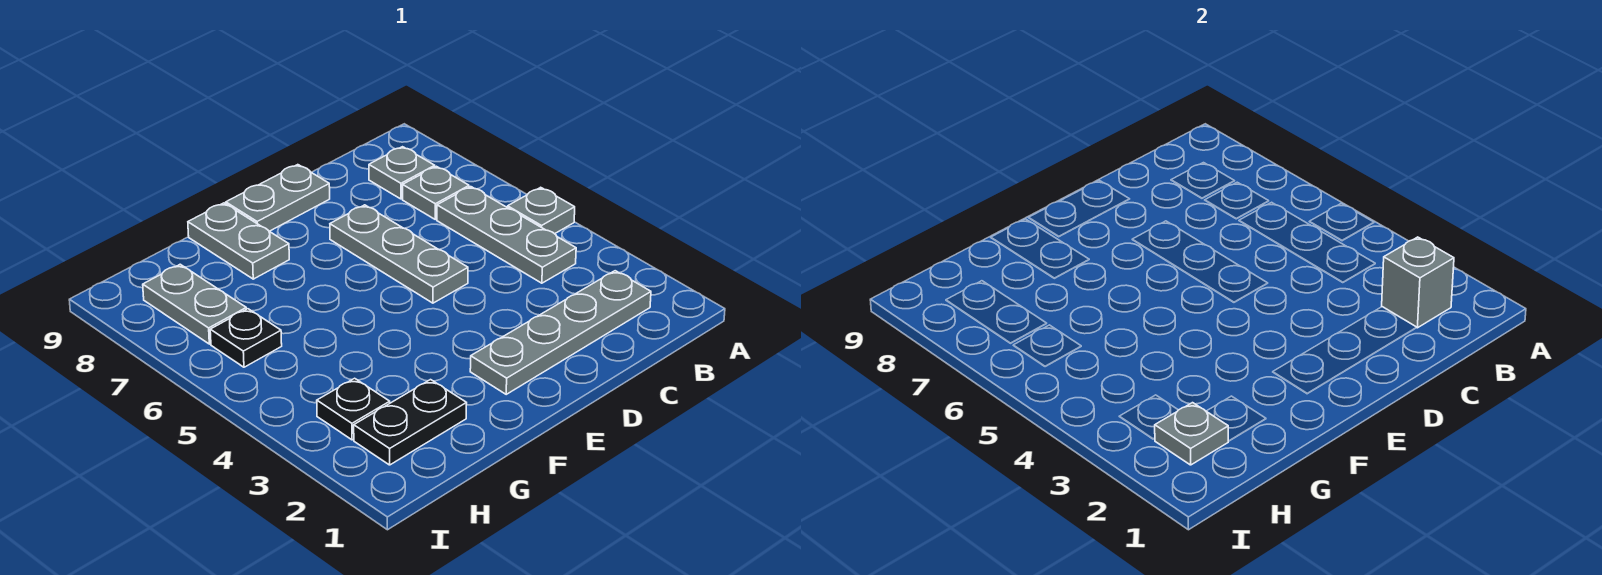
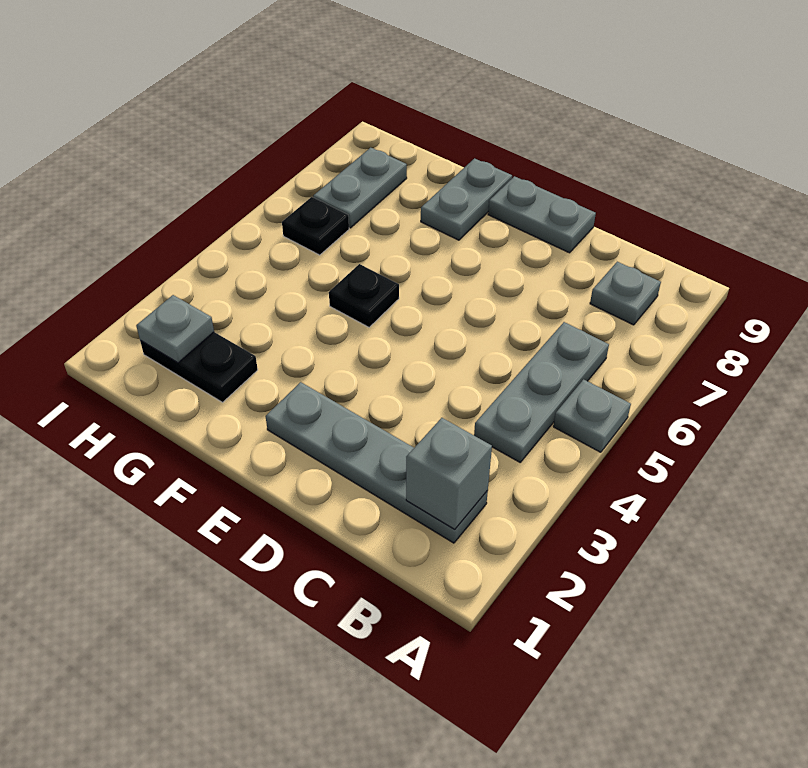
grey 1x1 plate [403,166,469,219] -> none
grey 1x3 plate [330,205,468,303] -> none
black 1x1 plate [317,378,390,440] -> black 1x1 plate moved to [329,264,399,327]

